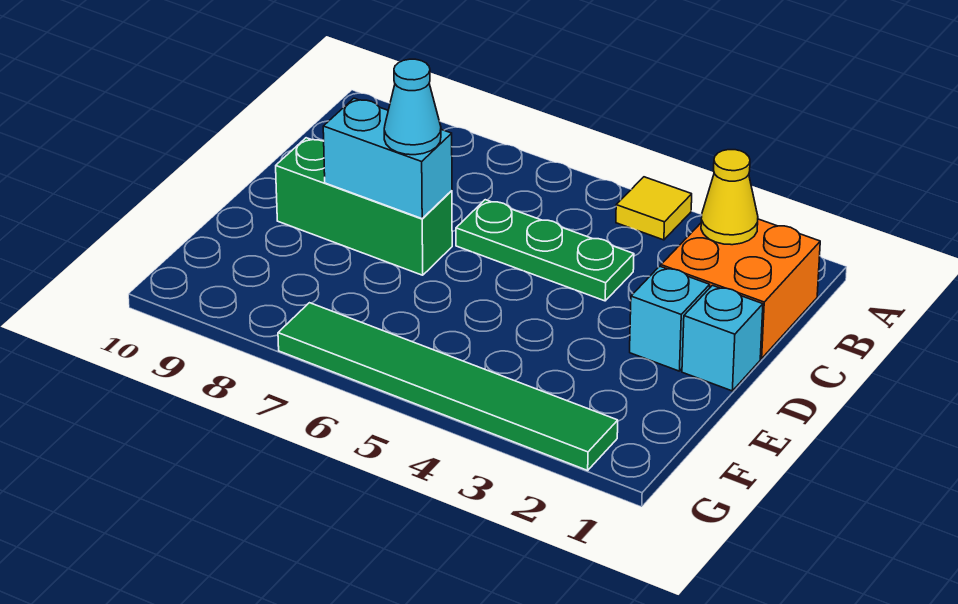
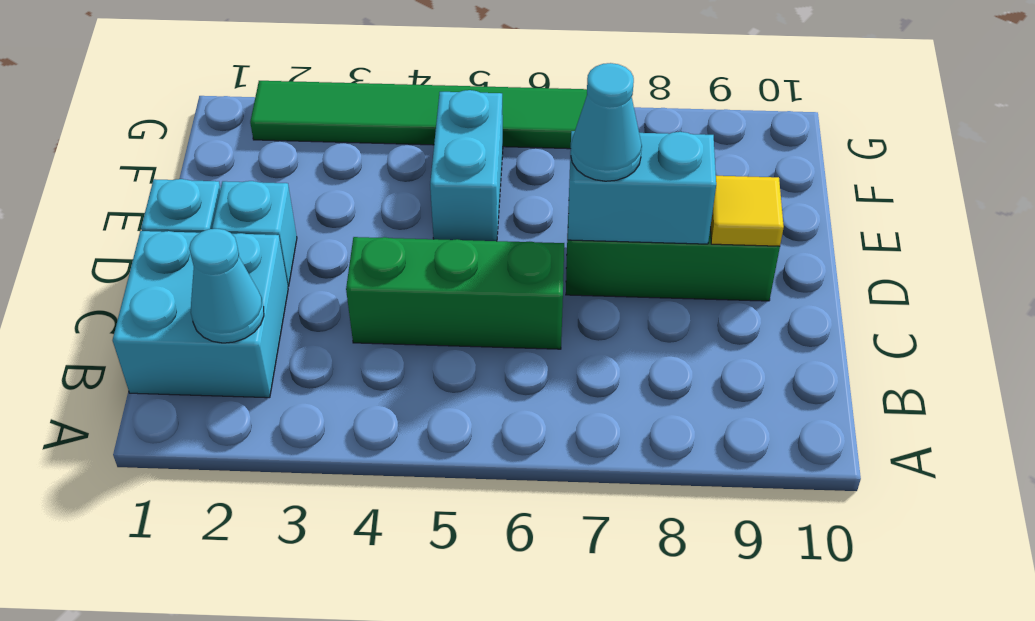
yellow 1x1 tile [616,177,692,240] -> yellow 1x1 tile moved to [711,176,784,246]
orange 2x2 brick [661,219,820,359] -> cyan 2x2 brick [113,231,288,398]
yellow 1x1 cone [701,150,758,245] -> cyan 1x1 cone [189,229,264,343]
green 1x3 plate [456,200,634,301] -> green 1x3 brick [346,237,564,349]
none -> cyan 1x2 brick [430,90,503,241]

